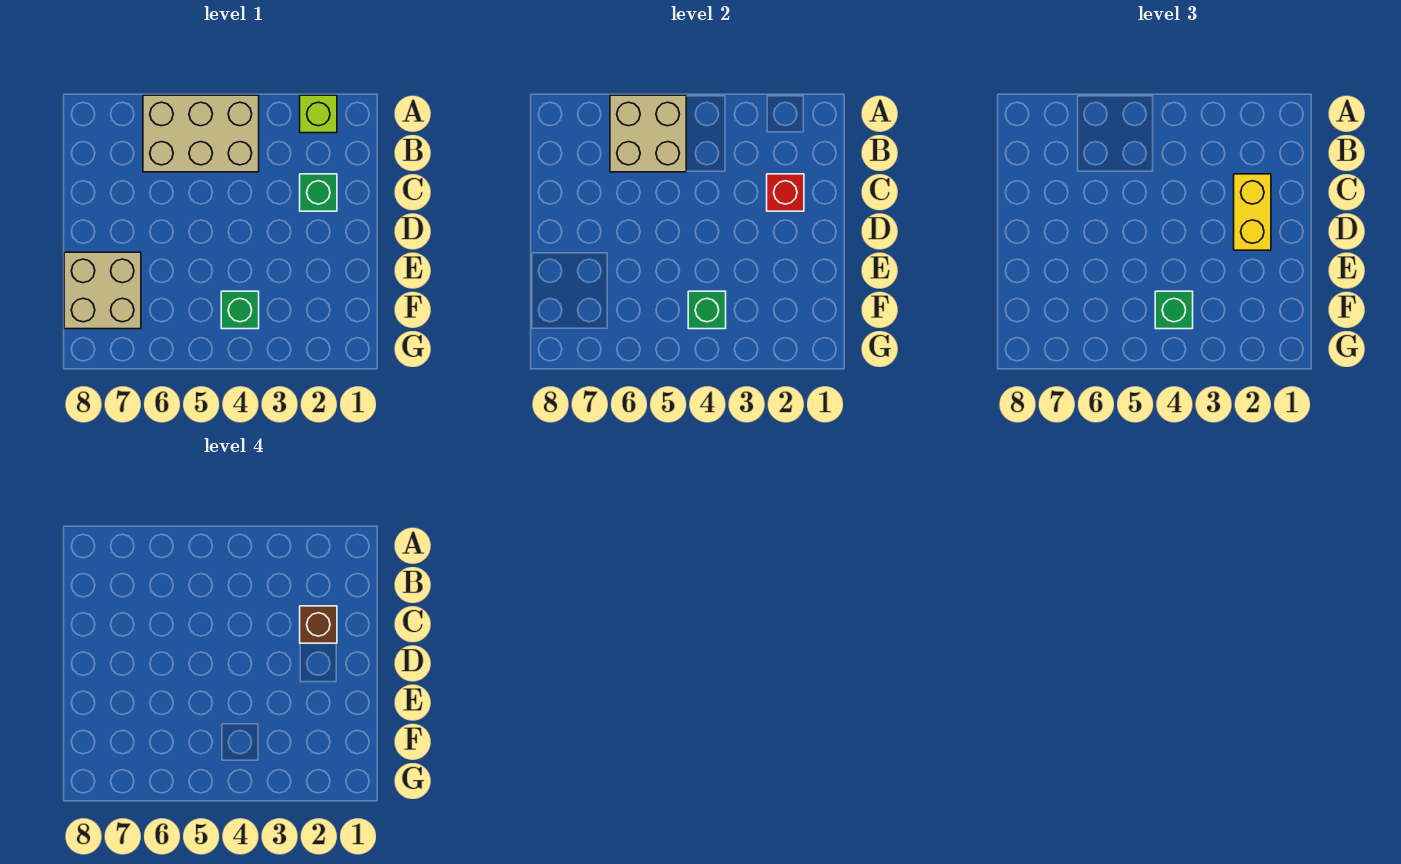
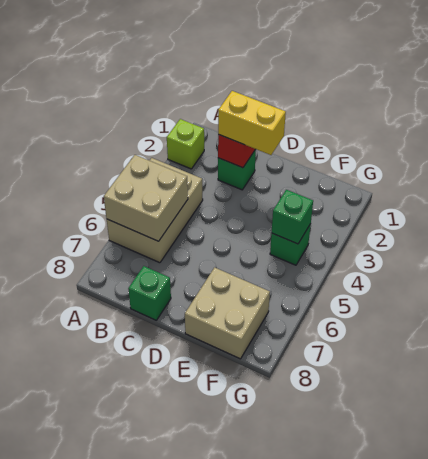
brown 1x1 brick [300,606,337,643] -> none
green 1x1 brick [1155,291,1193,329] -> green 1x1 brick moved to [128,266,171,320]

